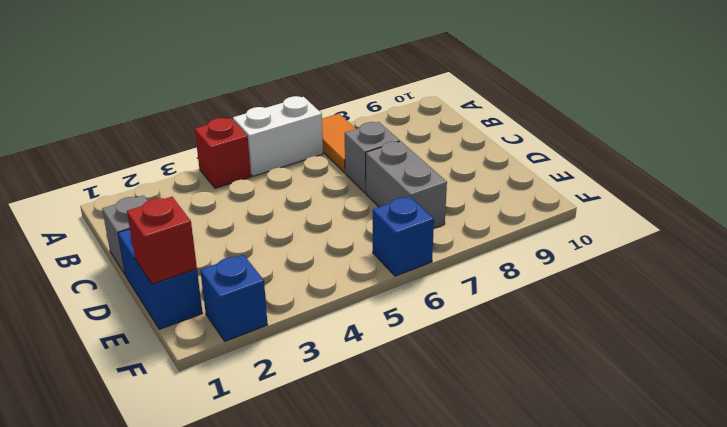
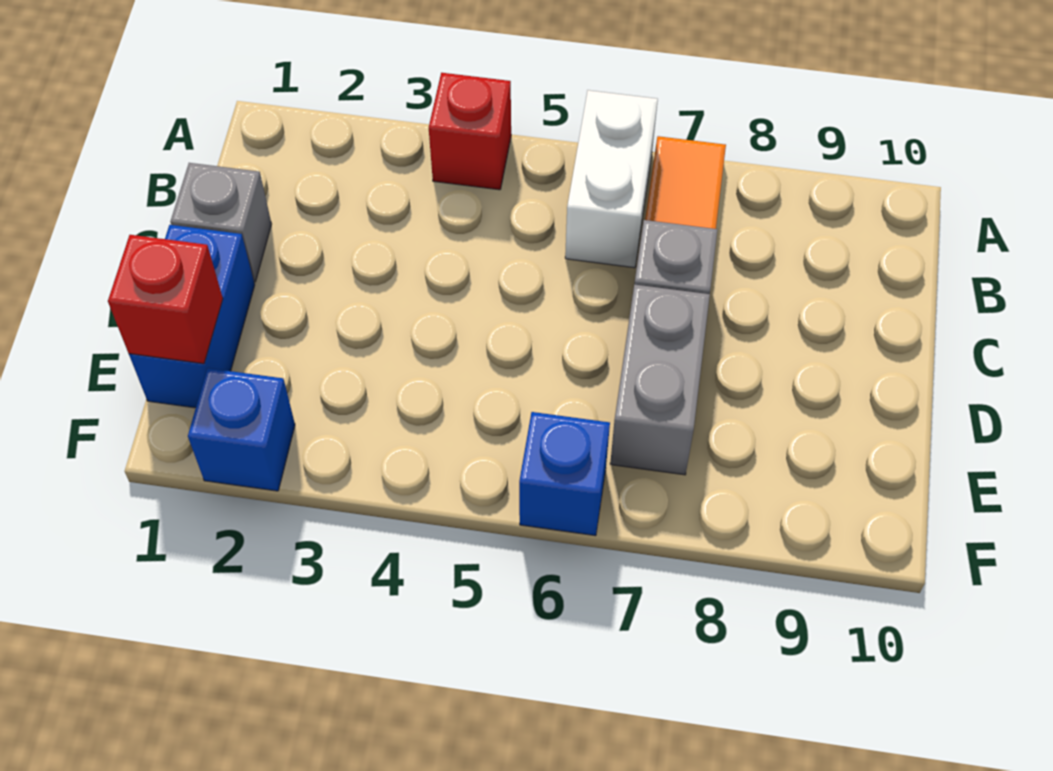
white 1x2 brick [233,96,323,176] -> white 1x2 brick turned to [565,90,658,268]

